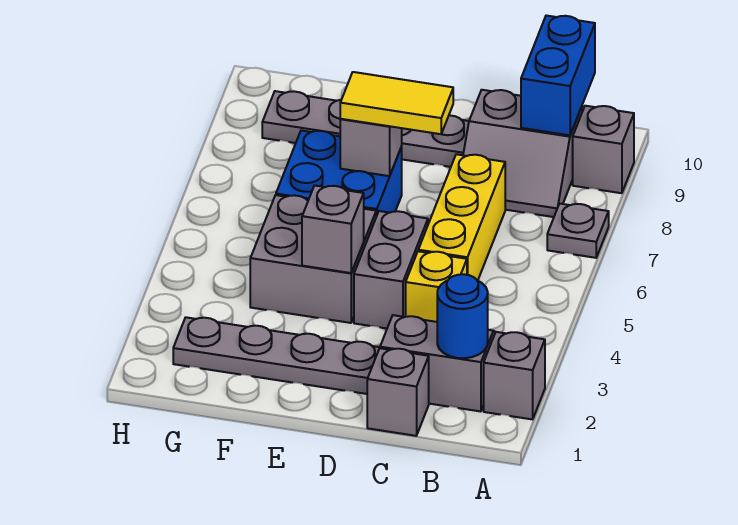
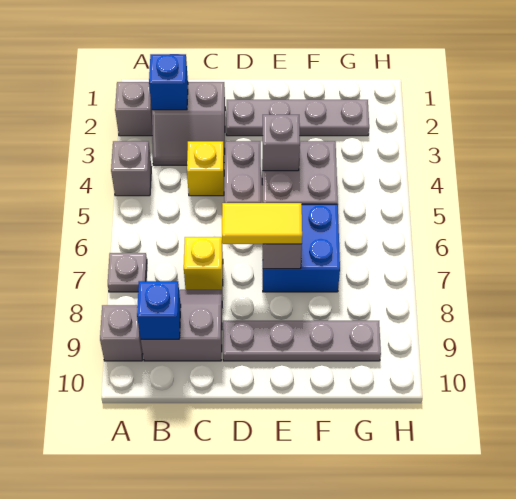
blue 1x1 round brick [437,274,488,358] -> blue 1x1 brick [149,54,188,110]
blue 1x2 brick [521,16,595,135] -> blue 1x1 brick [137,281,181,339]
grey 1x1 brick [367,348,429,436] -> grey 1x1 brick moved to [111,141,151,196]
yellow 1x3 brick [418,154,505,281] -> yellow 1x1 brick [184,237,223,290]

